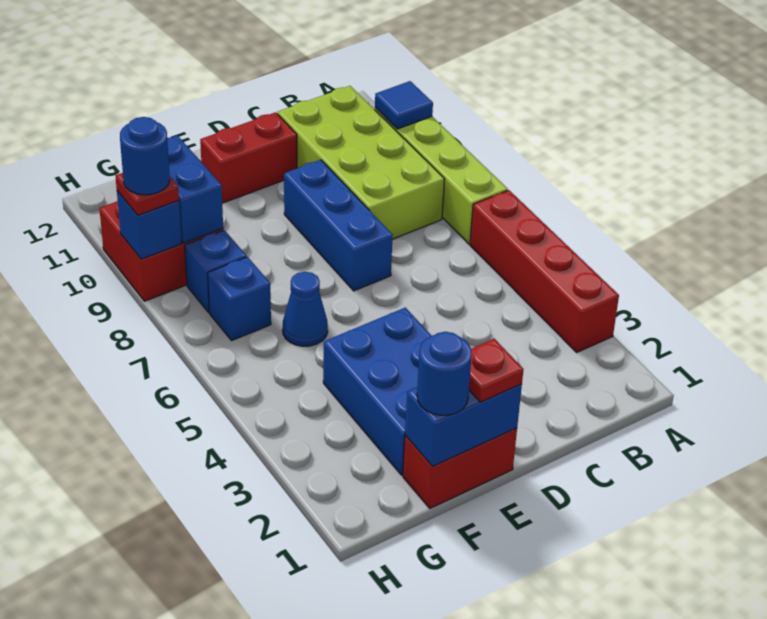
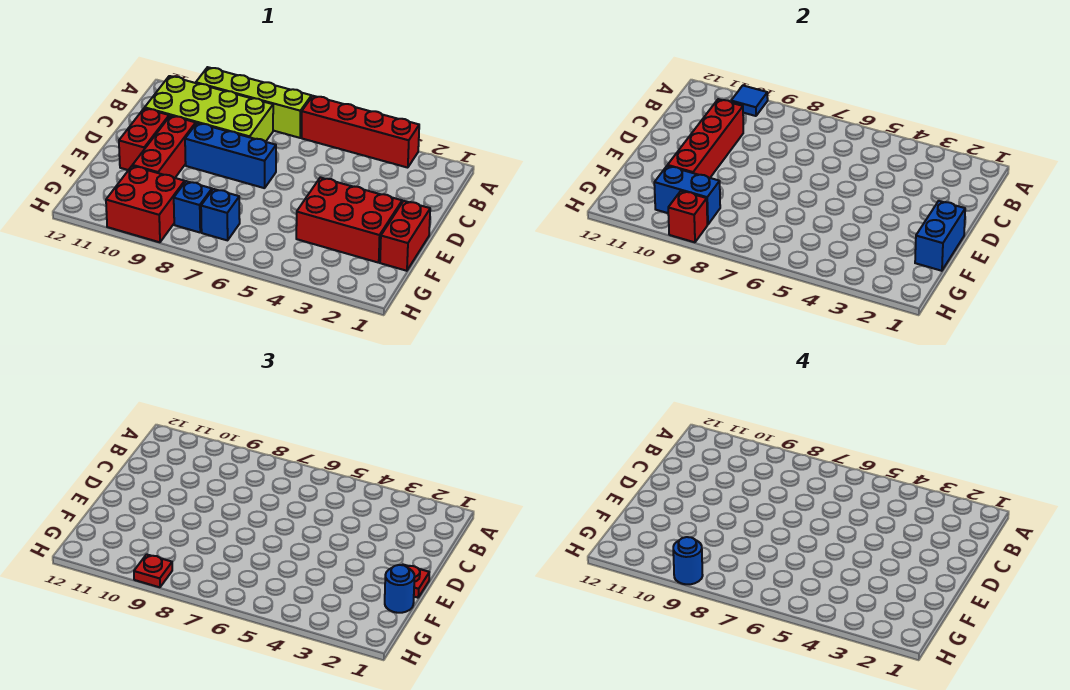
none -> red 1x4 brick [668,99,743,178]
none -> red 1x3 brick [133,116,196,178]
blue 2x3 brick [323,307,431,475] -> red 2x3 brick [296,177,402,263]
blue 1x1 cone [283,272,328,346] -> none
blue 1x1 brick [117,191,182,259] -> red 1x1 brick [668,191,707,242]

